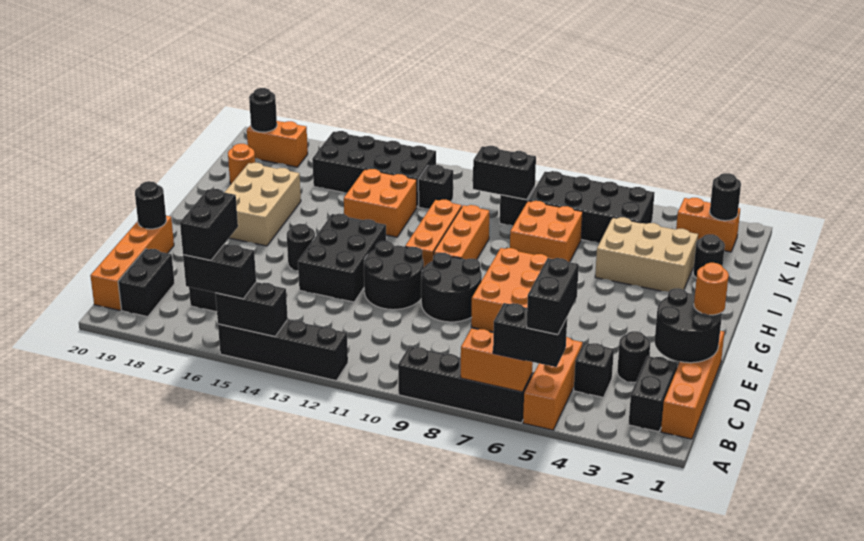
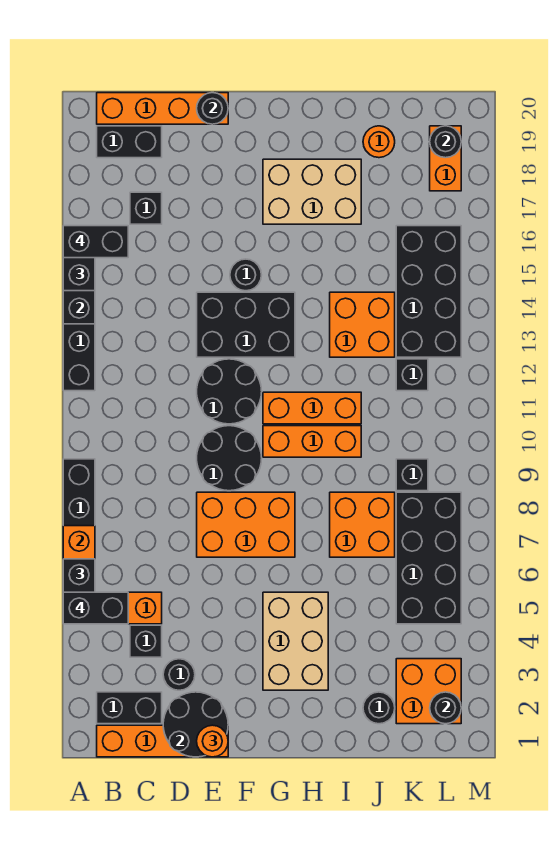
tan 2x3 brick [595,217,698,292] -> tan 2x3 brick moved to [263,592,328,690]
black 1x2 brick [473,146,536,200] -> none
orange 1x2 brick [676,198,740,252] -> orange 2x2 brick [396,659,461,724]

